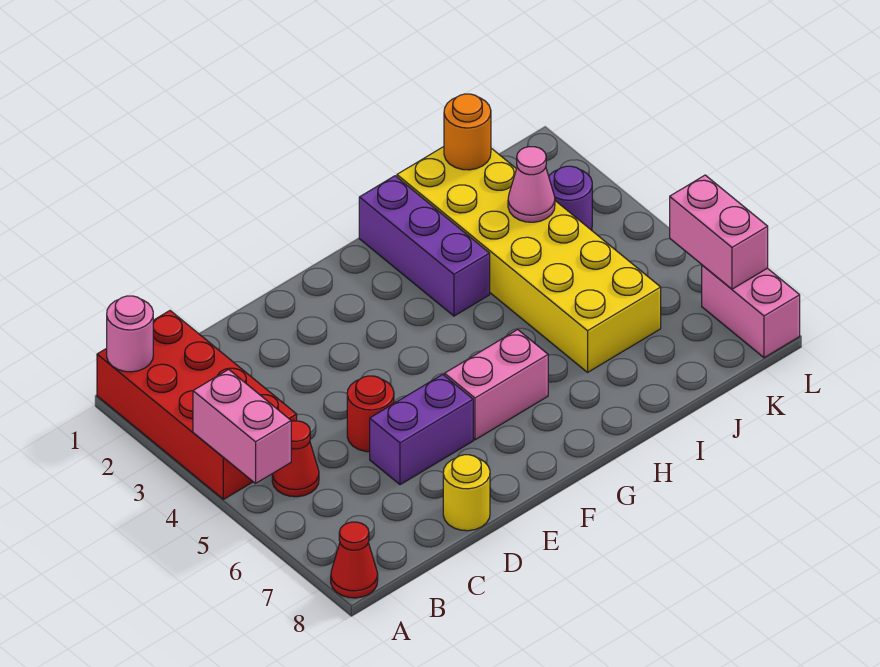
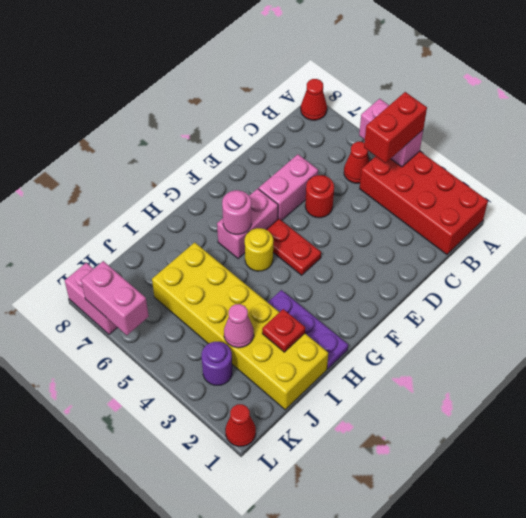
pink 1x1 round brick [107,296,153,372] -> pink 1x1 round brick moved to [222,190,251,234]
none -> red 1x2 brick [364,92,427,163]
purple 1x2 brick [370,374,473,485] -> pink 1x2 brick [259,154,318,221]
yellow 1x1 round brick [443,455,490,531] -> yellow 1x1 round brick moved to [245,228,273,271]
none -> red 1x2 plate [266,219,321,275]
purple 1x3 brick [359,176,490,316] -> purple 1x3 plate [268,290,348,369]
none -> red 1x1 plate [262,309,305,352]
orange 1x1 round brick [444,94,491,170] -> none
none -> red 1x1 cone [225,404,256,446]

